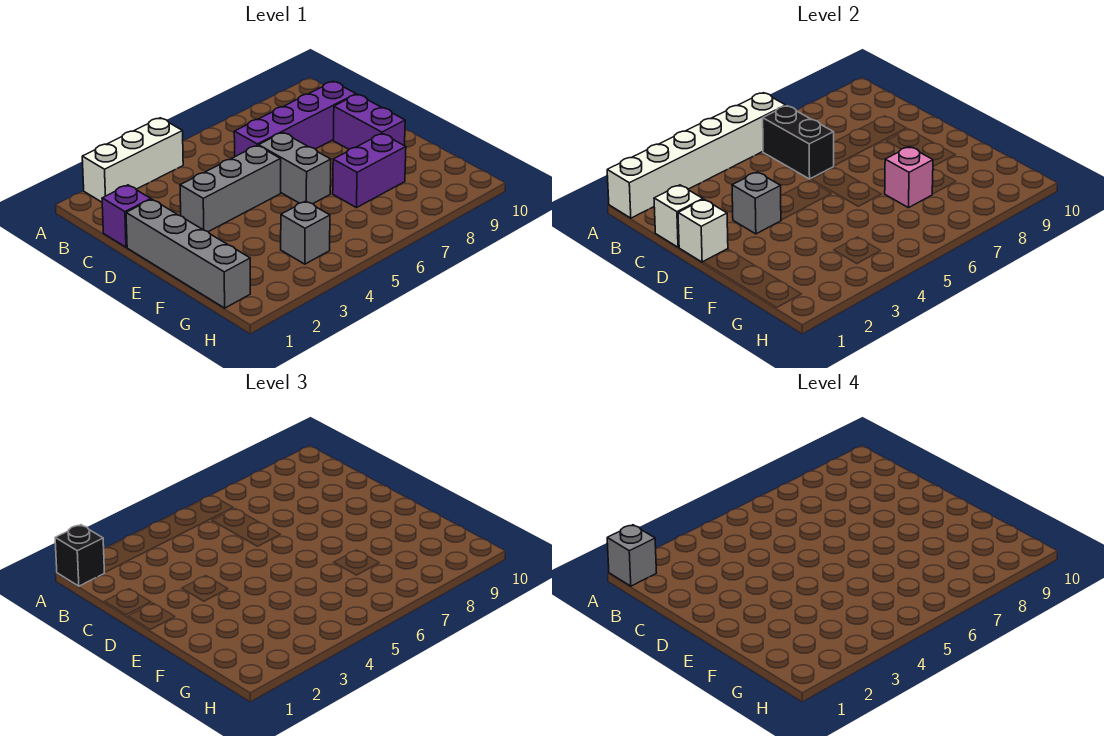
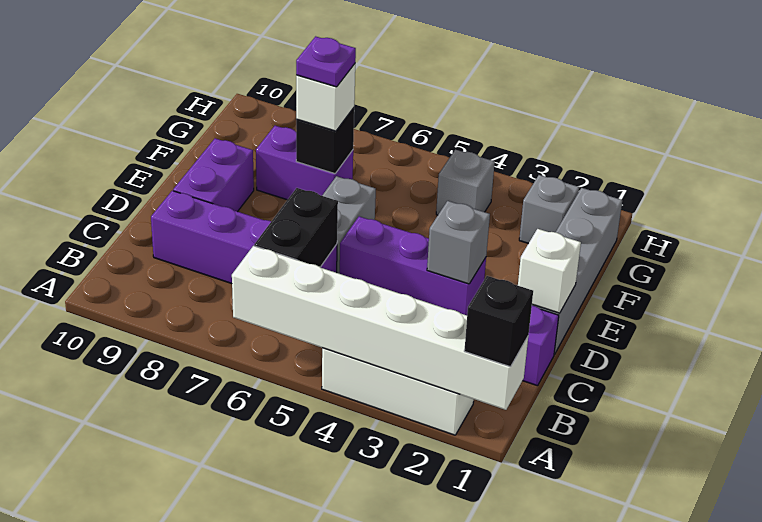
grey 1x1 brick [607,525,656,586] -> grey 1x1 brick moved to [519,175,579,243]
white 1x1 brick [654,185,703,247] -> white 1x1 brick moved to [296,64,355,131]
grey 1x3 brick [180,145,281,232] -> purple 1x3 brick [340,216,486,315]
pink 1x1 brick [885,147,933,208] -> black 1x1 brick [296,108,354,174]
none -> purple 1x1 plate [296,36,356,87]

